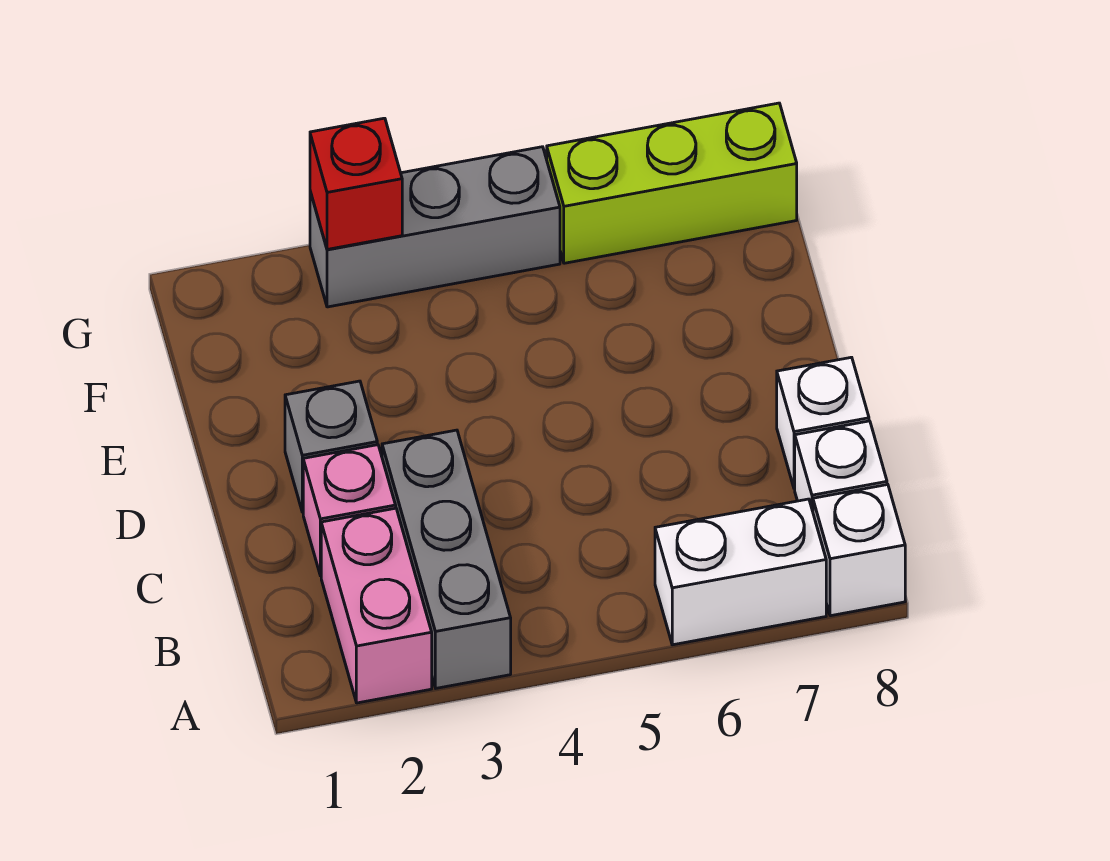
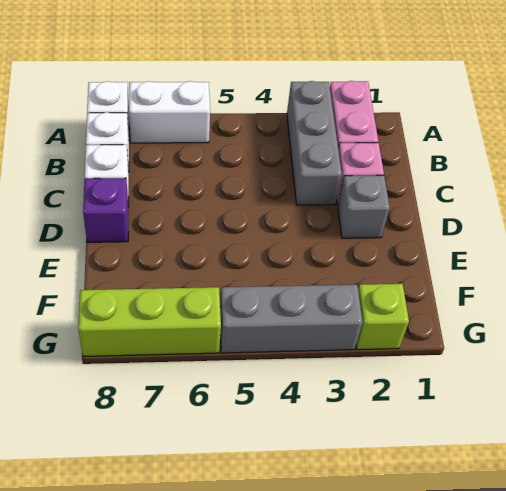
none -> purple 1x1 brick [83,178,128,242]
none -> lime 1x1 brick [356,283,409,350]
red 1x1 brick [310,118,402,249] -> none

